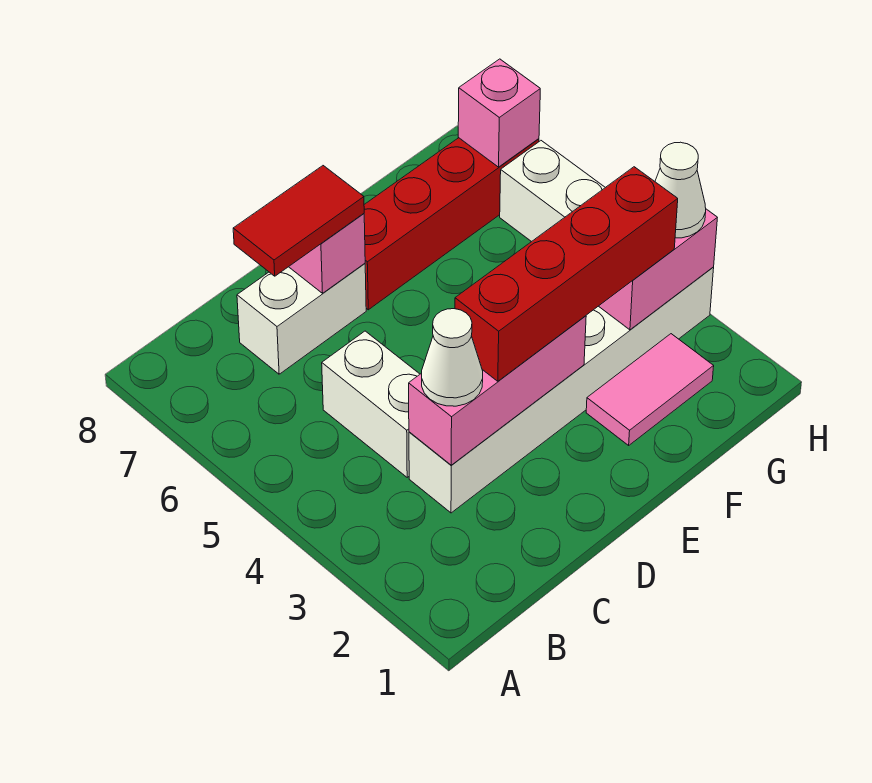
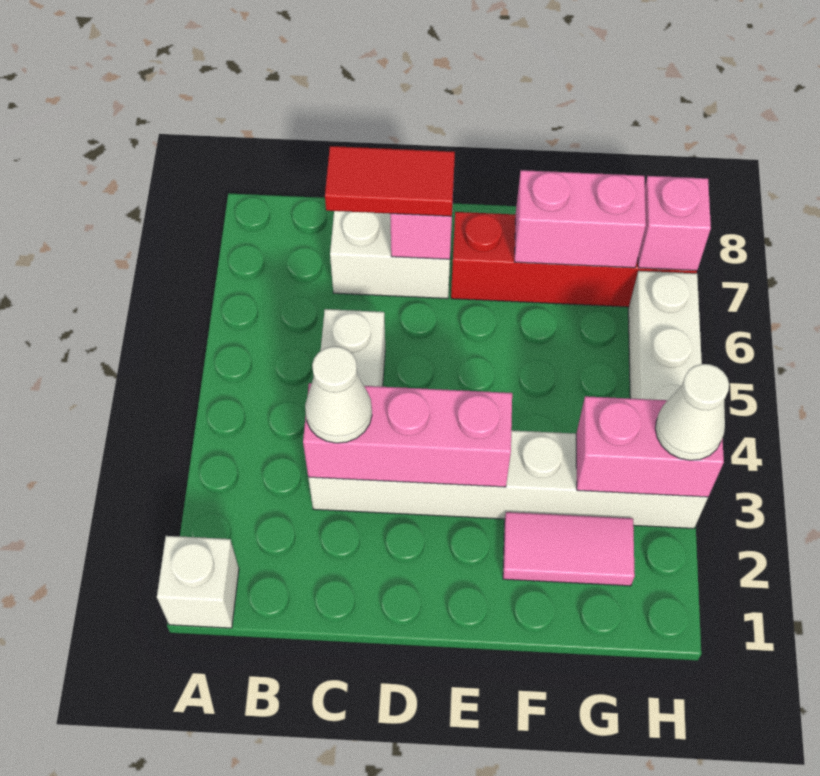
none -> white 1x1 brick [157,536,239,628]
red 1x4 brick [455,167,678,381] -> none
none -> pink 1x2 brick [515,170,646,268]

